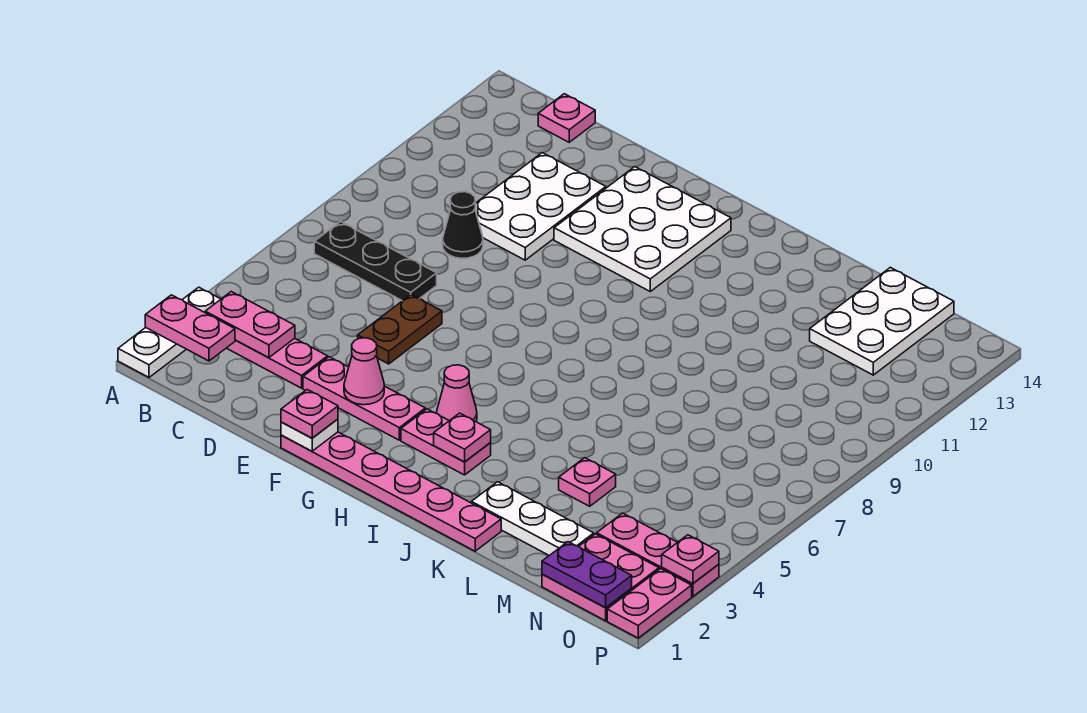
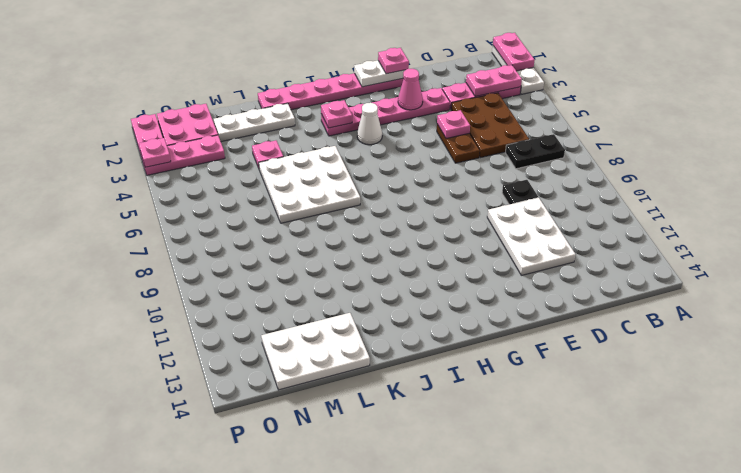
pink 1x2 plate [145,295,235,361] -> pink 1x2 plate turned to [493,33,535,71]
black 1x3 plate [314,222,437,301] -> black 1x2 plate [505,134,565,169]
none -> brown 2x3 plate [451,93,529,158]
pink 1x1 plate [538,94,595,142] -> pink 1x1 plate moved to [437,110,470,139]
black 1x1 cone [443,192,483,258] -> black 1x1 plate [502,180,538,204]
white 1x1 plate [281,419,338,451] -> white 1x2 plate [354,60,405,87]
white 3x3 plate [554,167,731,291] -> white 3x3 plate moved to [259,146,360,223]
pink 1x1 cone [437,365,477,422] -> white 1x1 cone [357,103,382,145]
white 2x3 plate [810,267,954,375] -> white 2x3 plate turned to [261,313,370,390]
purple 1x2 plate [542,542,632,608] -> none

